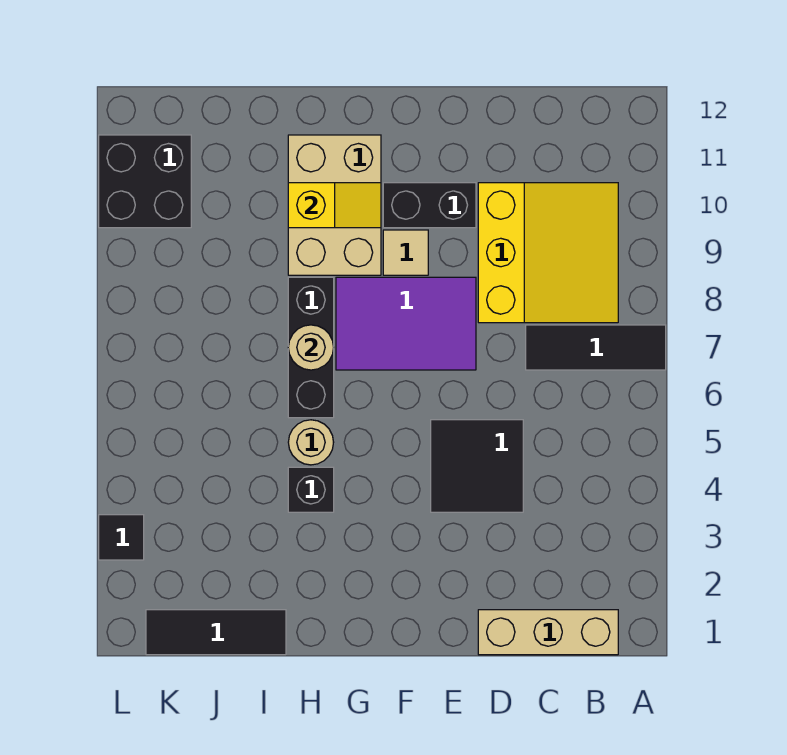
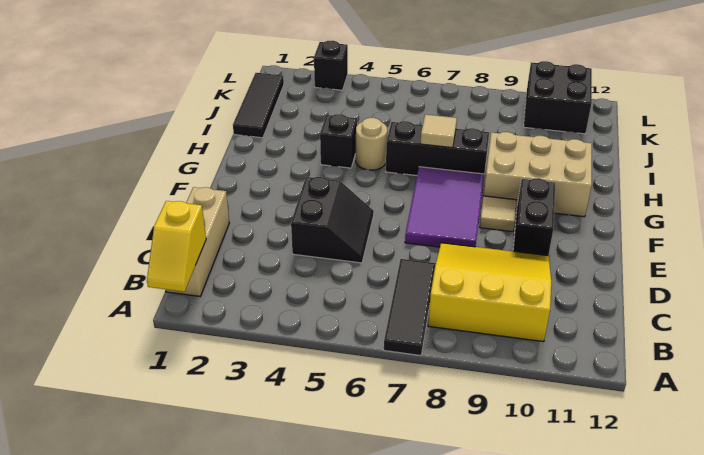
yellow 3x3 slope [478,183,618,323] -> yellow 3x3 slope turned to [428,243,551,342]
black 2x2 tile [431,420,523,512] -> black 2x2 slope [291,177,374,263]
yellow 1x2 slope [288,183,381,228] -> yellow 1x2 slope moved to [147,201,206,292]
tan 1x1 round brick [288,325,334,370] -> tan 1x1 tile [420,114,457,148]
black 1x1 tile [99,515,144,560] -> black 1x1 brick [314,41,348,90]

